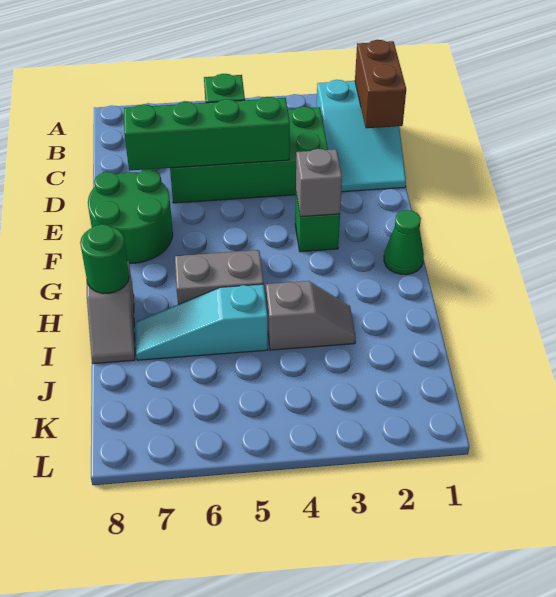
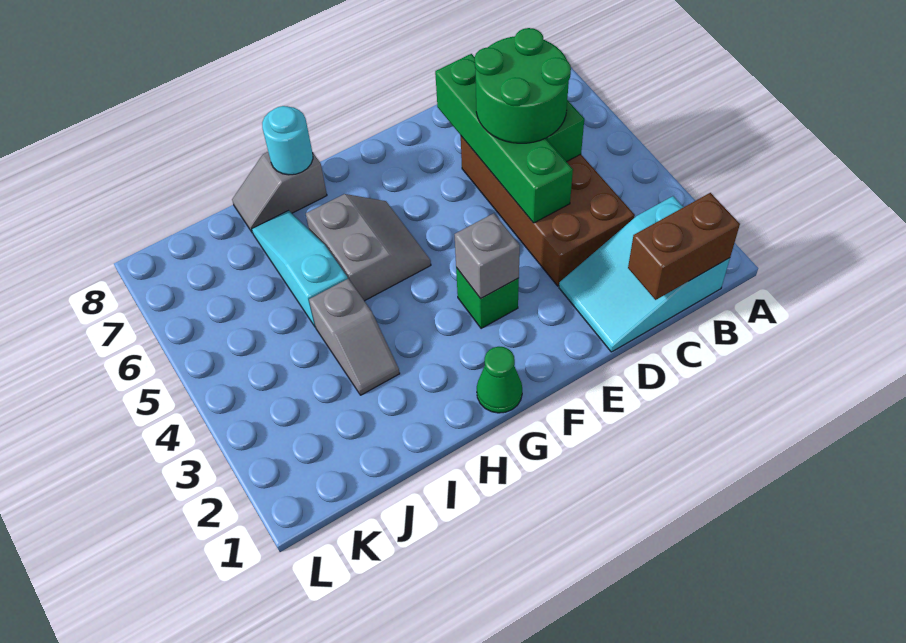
green 2x4 brick [170,106,328,203] -> brown 2x4 brick [461,136,635,286]
green 2x2 round brick [88,169,173,263] -> green 2x2 round brick moved to [475,28,571,143]
green 1x1 round brick [80,224,129,293] -> cyan 1x1 round brick [262,106,313,175]

